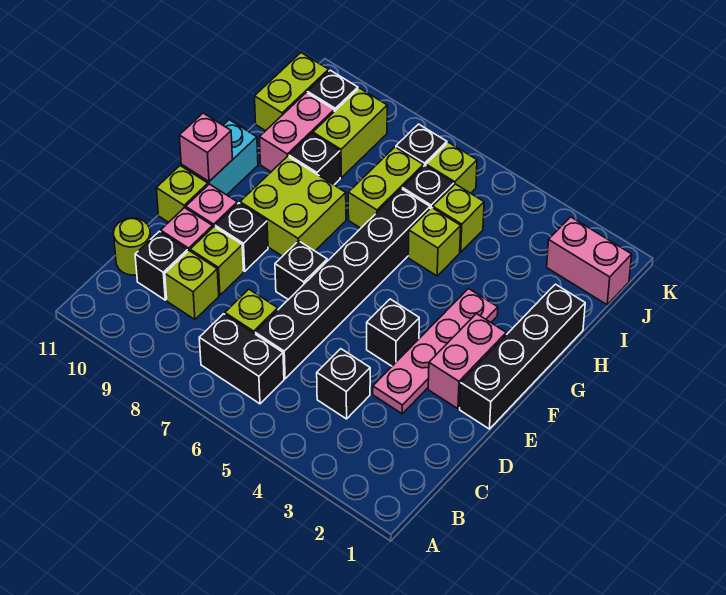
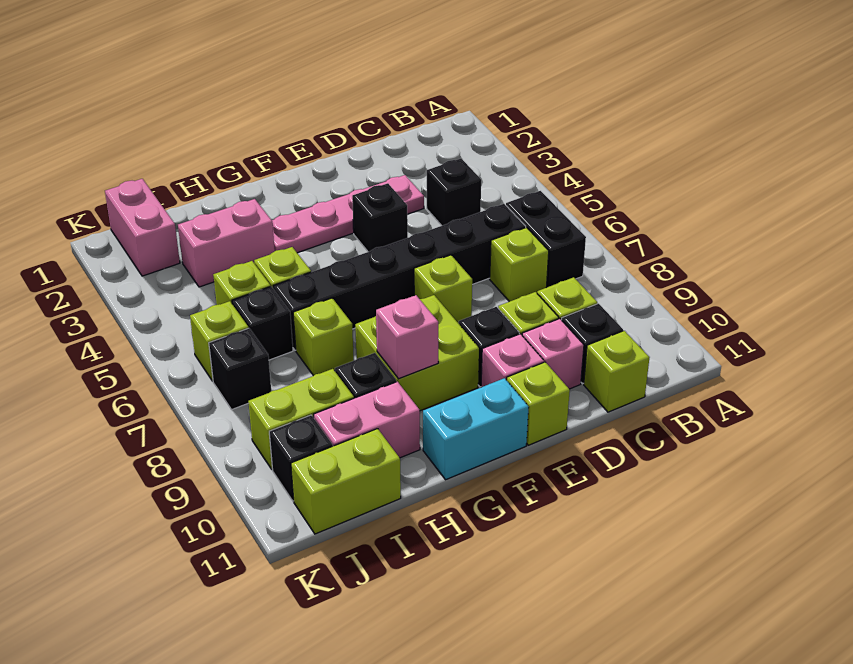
lime 1x1 round brick [113,218,151,275] -> lime 1x1 brick [584,331,649,412]
black 1x4 brick [460,284,585,429] -> none
pink 1x2 brick [428,314,506,409] -> pink 1x2 brick moved to [178,199,275,287]
black 1x1 brick [275,241,327,300] -> lime 1x1 brick [414,255,472,324]
pink 1x1 brick [179,113,233,181] -> pink 1x1 brick moved to [376,295,438,379]
lime 1x2 brick [348,147,423,228] -> lime 1x1 brick [293,298,354,376]

